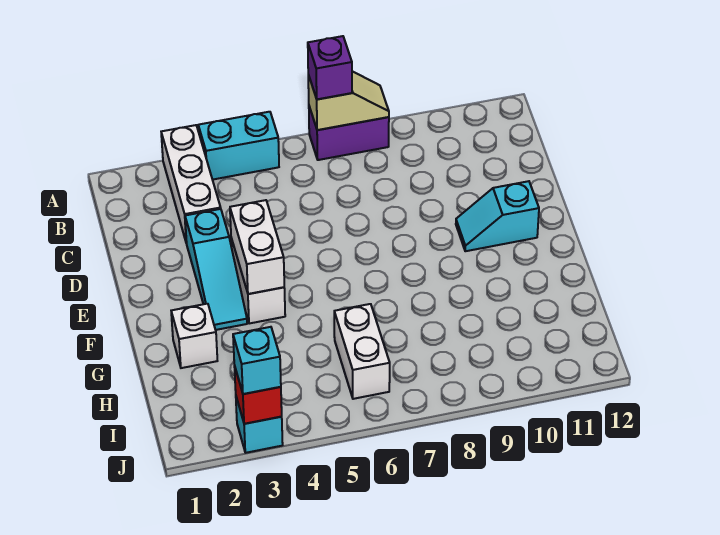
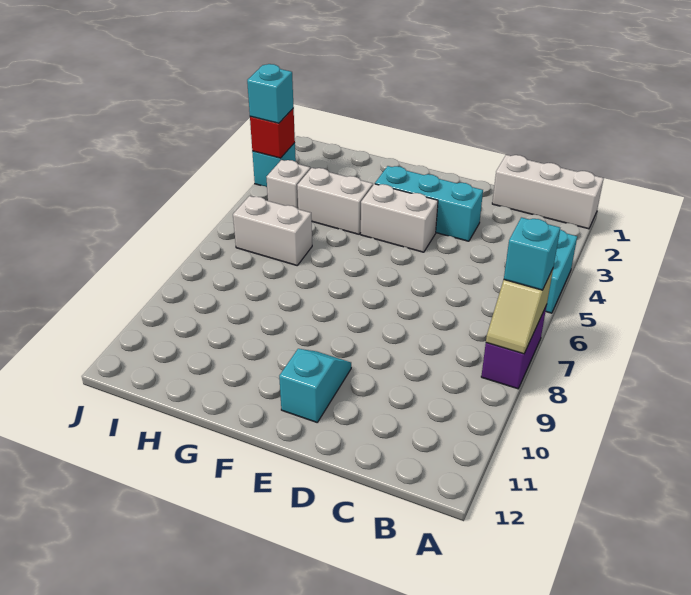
white 1x3 brick [161,125,221,243] -> white 1x3 brick moved to [492,155,604,229]
purple 1x1 brick [308,36,352,99] -> cyan 1x1 brick [504,217,560,290]
cyan 1x3 slope [185,209,247,330] -> cyan 1x3 brick [375,166,483,241]
white 1x2 brick [230,200,284,294] -> white 1x2 brick moved to [297,168,373,234]
white 1x1 brick [171,304,217,368] -> white 1x1 brick moved to [267,160,310,209]

